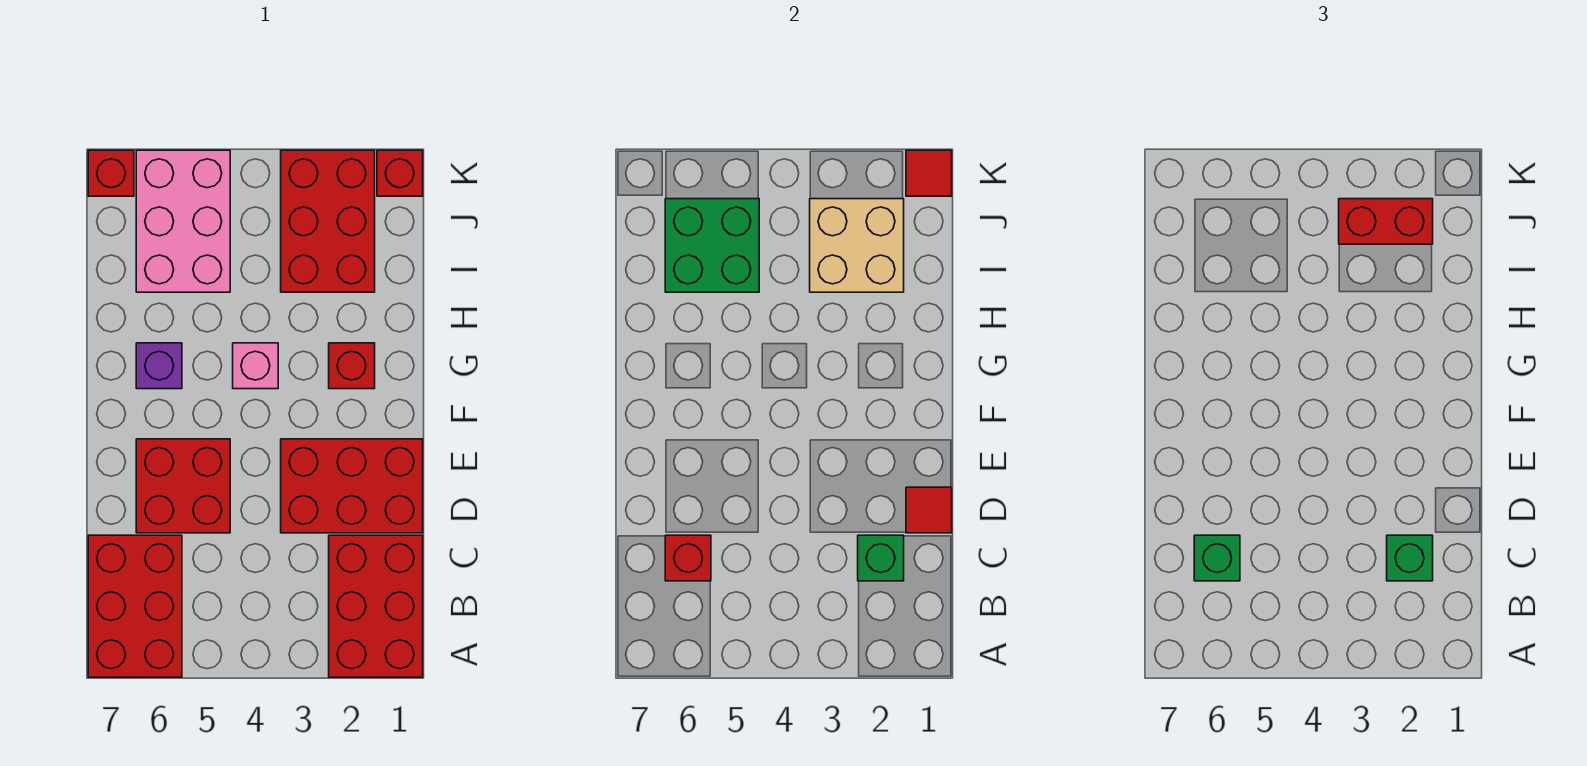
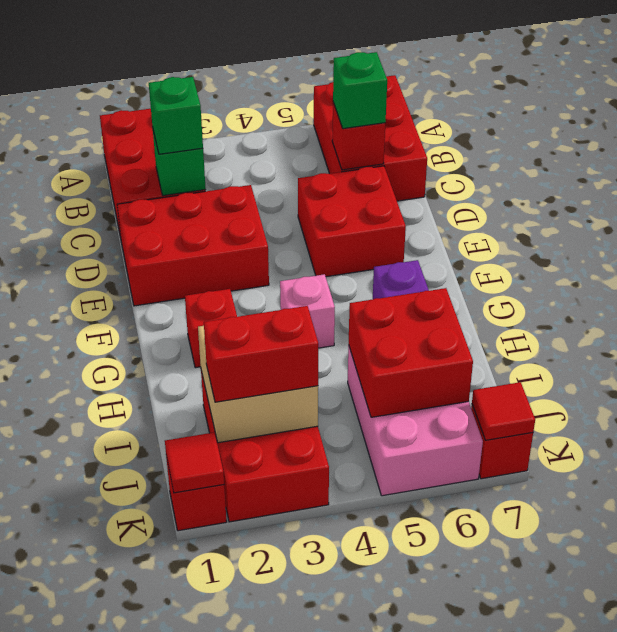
red 1x1 tile [906,487,952,533] -> red 1x1 tile moved to [472,382,535,440]
green 2x2 brick [665,199,759,292] -> red 2x2 brick [349,288,473,417]

